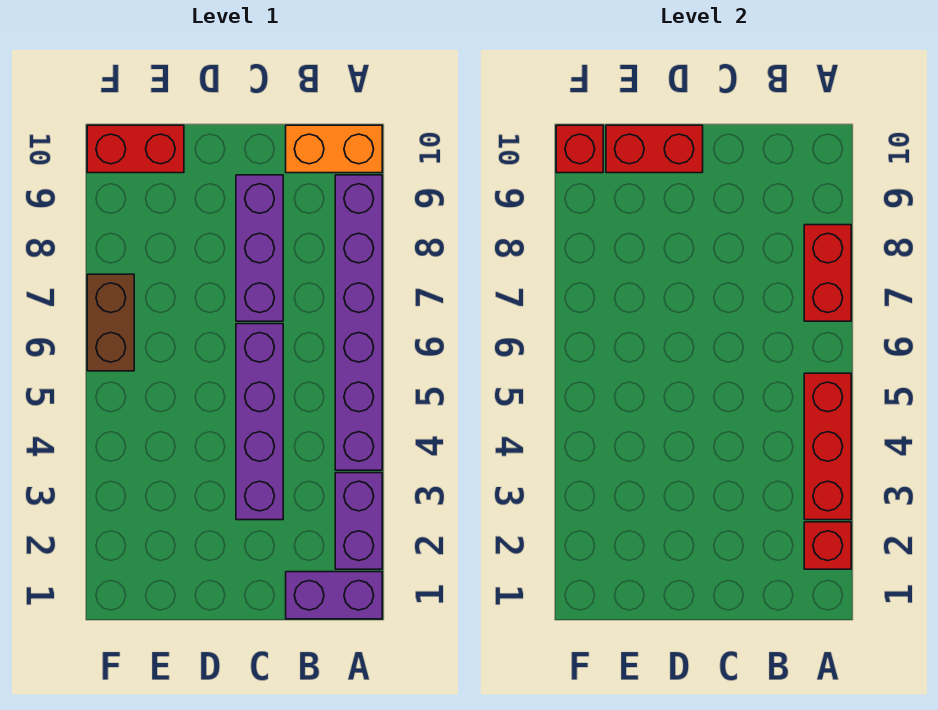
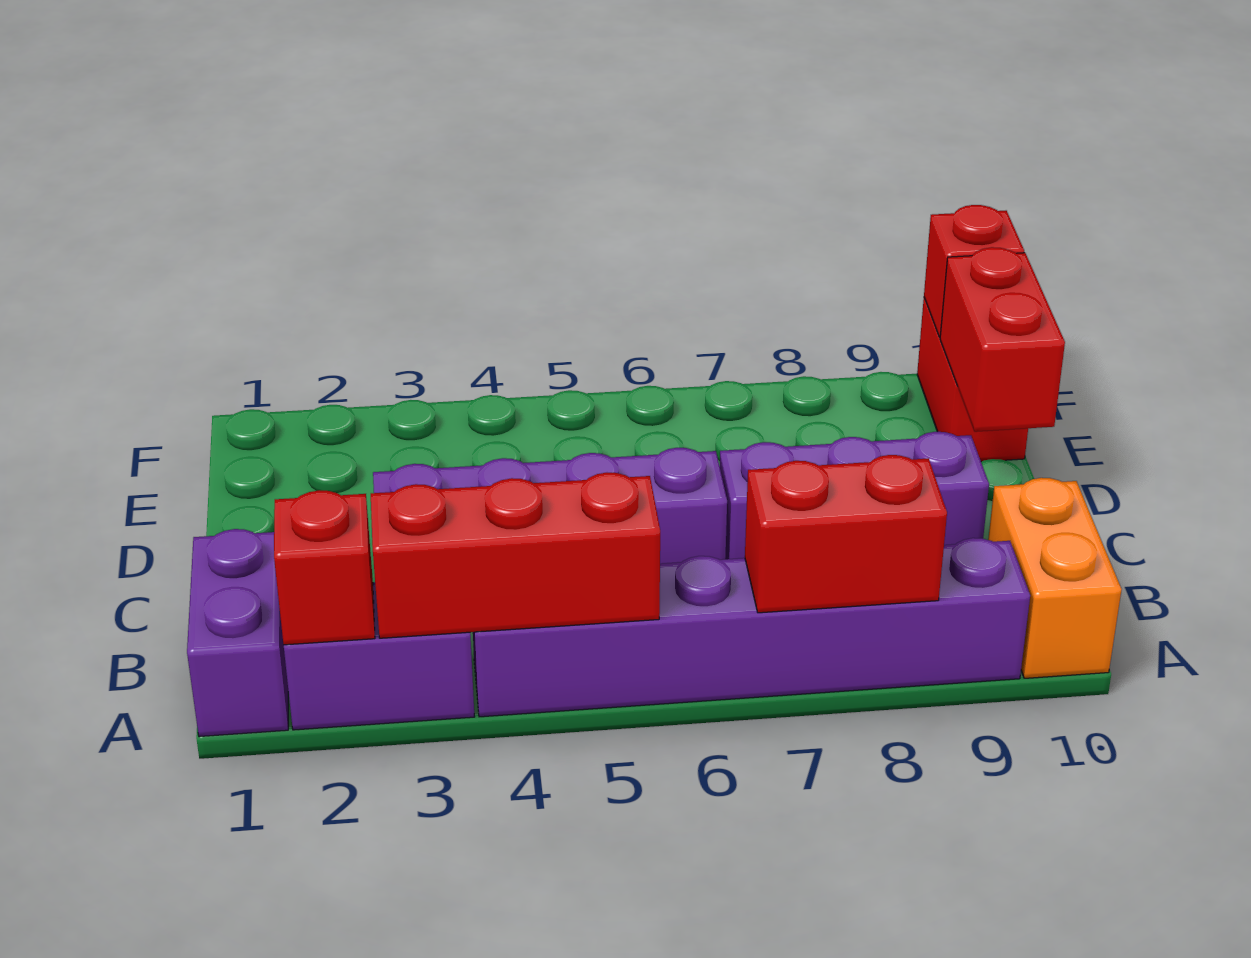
brown 1x2 brick [87,274,134,371] -> none

